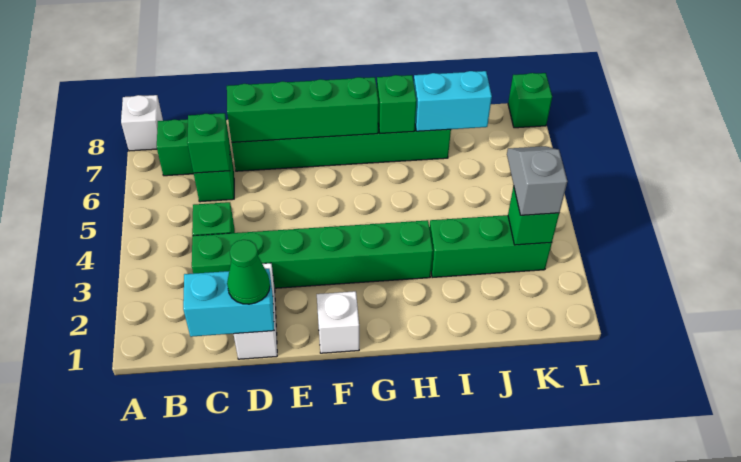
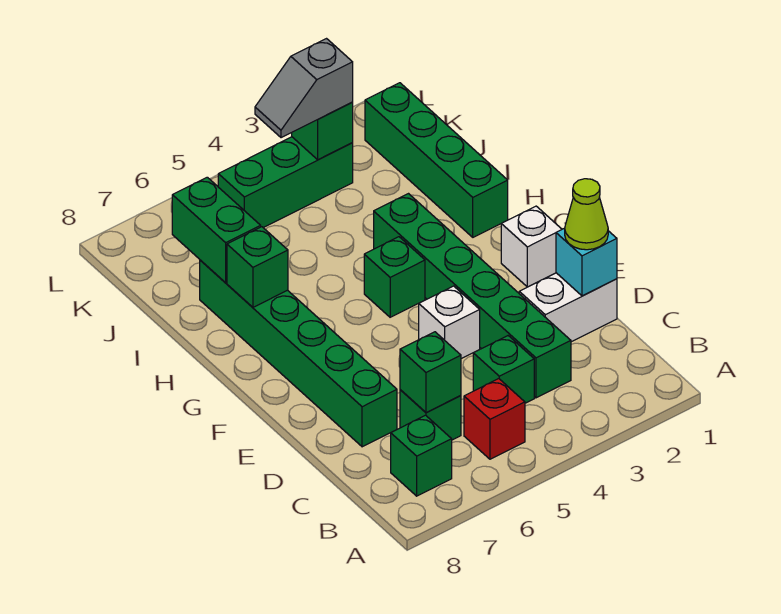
white 1x1 brick [121,95,163,151] -> white 1x1 brick moved to [419,286,480,359]
none -> red 1x1 brick [464,379,525,459]
cyan 1x2 brick [183,269,274,337] -> cyan 1x1 brick [556,228,617,296]
green 1x1 cone [227,240,270,304] -> lime 1x1 cone [565,179,608,250]
green 1x4 brick [227,77,379,142] -> green 1x4 brick moved to [365,83,508,237]
green 1x3 brick [429,215,552,278] -> green 1x3 brick turned to [218,137,353,228]
cyan 1x2 brick [414,71,492,131] -> green 1x2 brick [172,177,261,283]
green 1x1 brick [508,73,552,128] -> green 1x1 brick moved to [364,237,425,317]

